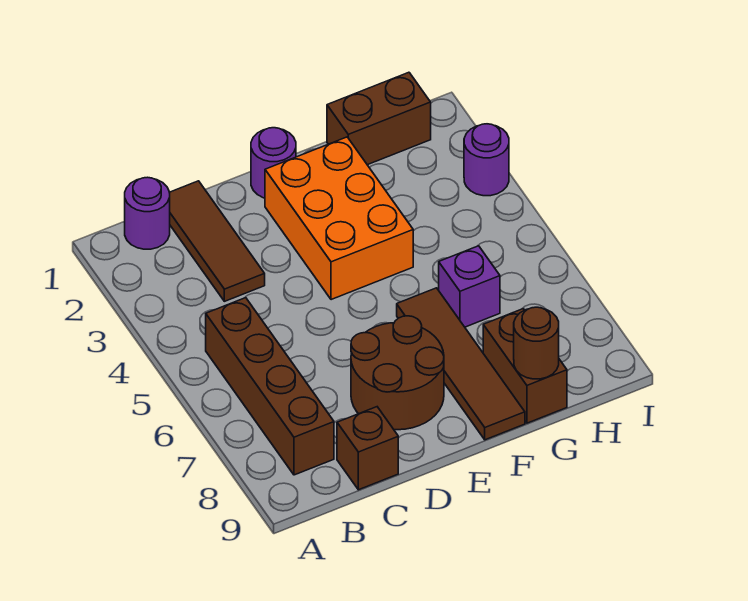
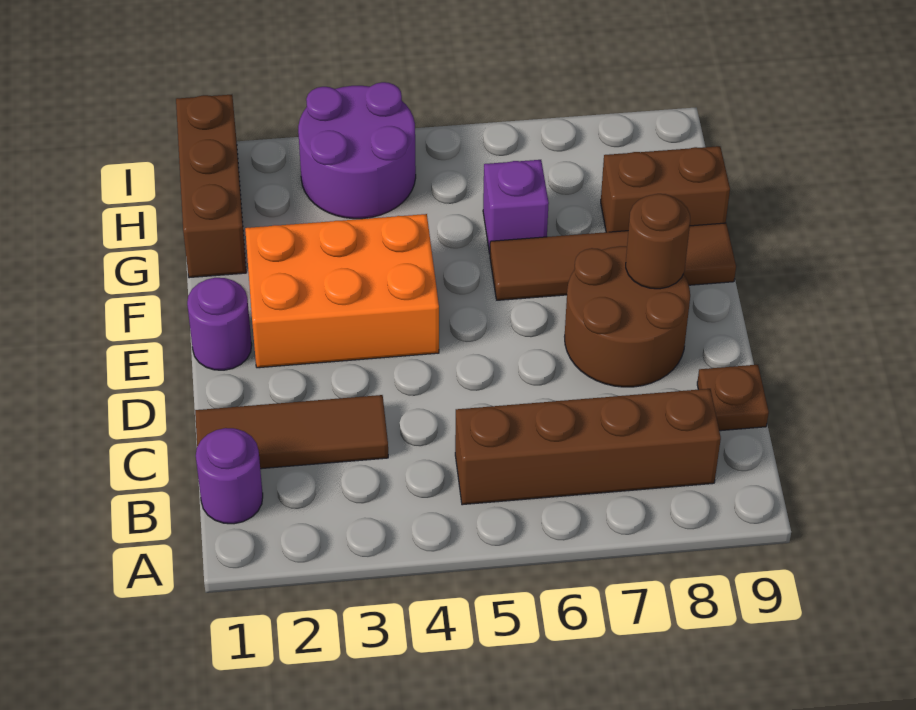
brown 1x1 brick [337,407,398,490] -> brown 1x1 plate [697,365,769,431]
brown 1x2 brick [327,72,431,165] -> brown 1x3 brick [176,95,246,278]
brown 1x1 round brick [514,307,559,379] -> brown 1x1 round brick moved to [626,194,690,289]
purple 1x1 round brick [464,124,509,196] -> purple 2x2 round brick [298,82,416,219]

